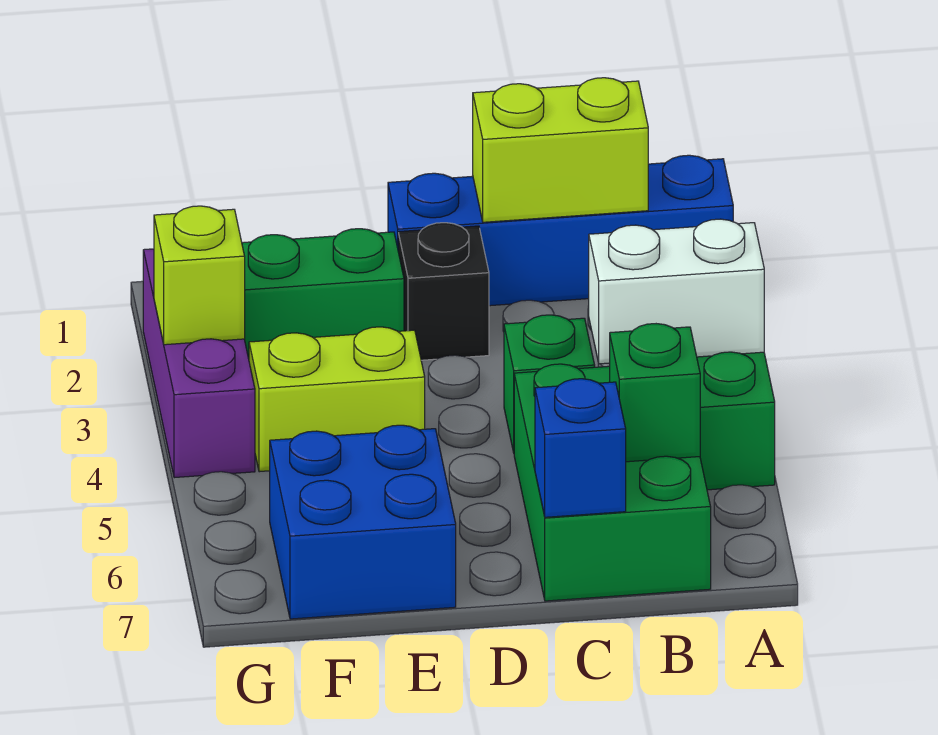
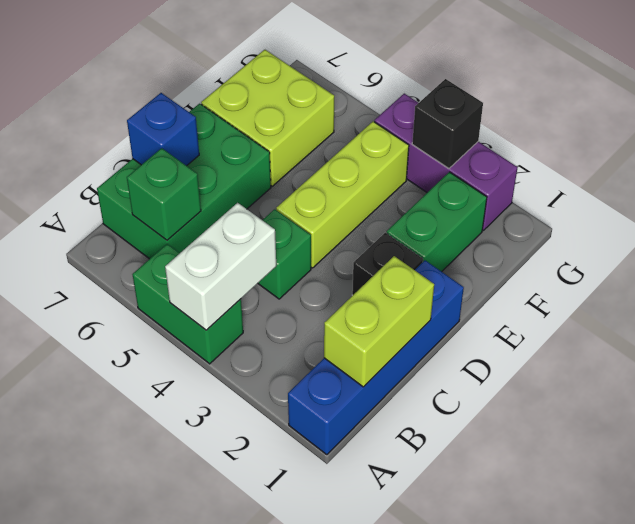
green 2x3 brick [514,364,711,601] -> green 2x3 brick turned to [97,104,271,259]
lime 1x2 brick [249,327,425,472] -> lime 1x3 brick [276,121,409,268]
blue 2x2 brick [270,425,456,619] -> lime 2x2 brick [201,50,334,186]
lime 1x1 brick [154,206,245,345] -> black 1x1 brick [412,79,483,168]

